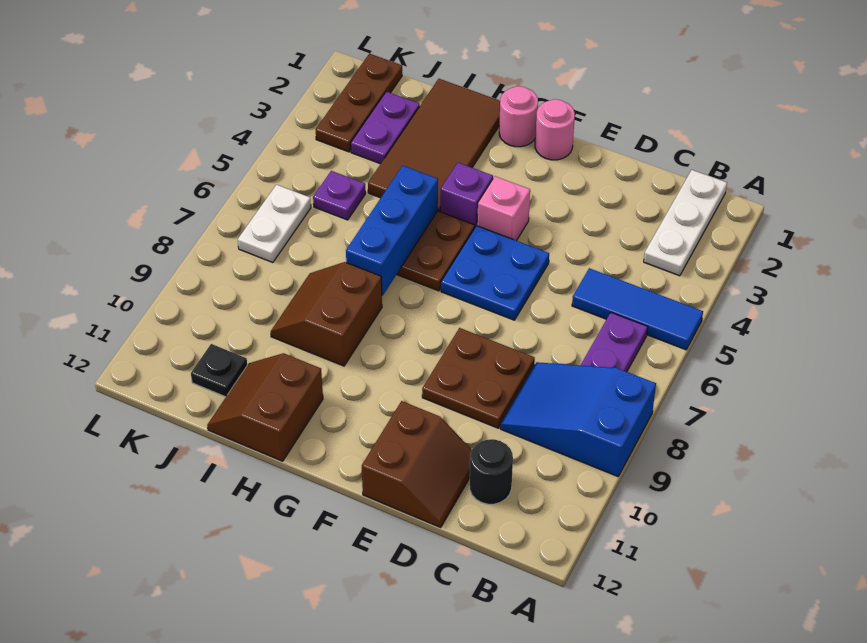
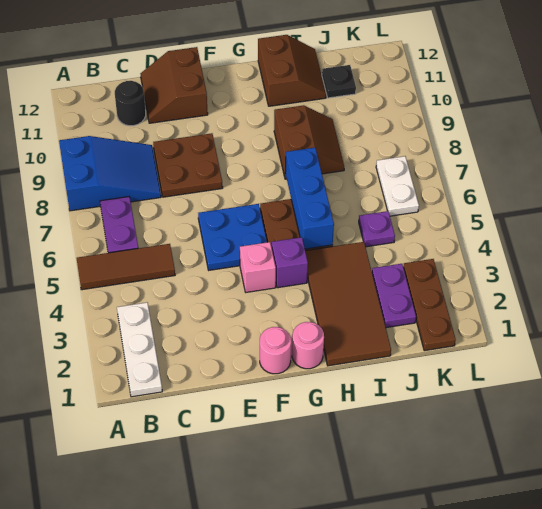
blue 1x3 tile [572,268,703,350] -> brown 1x3 tile [77,244,175,290]

